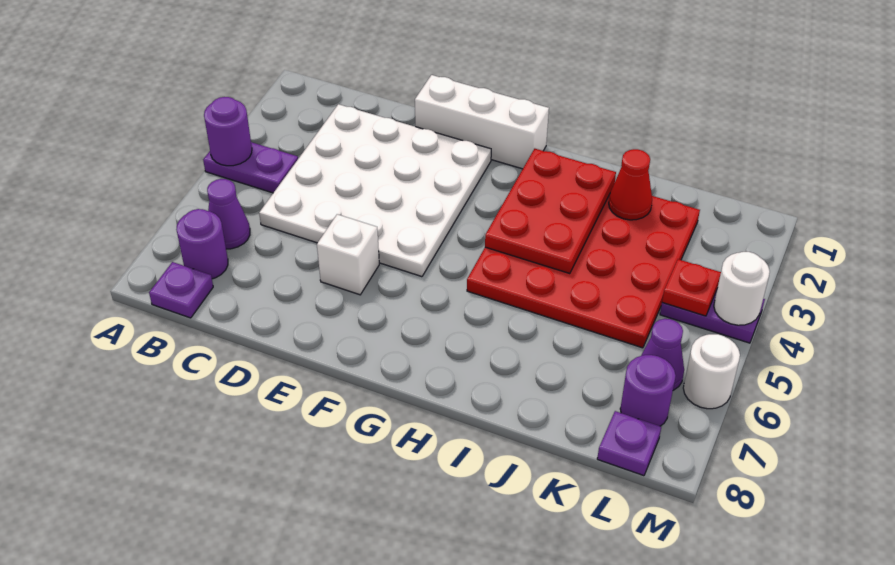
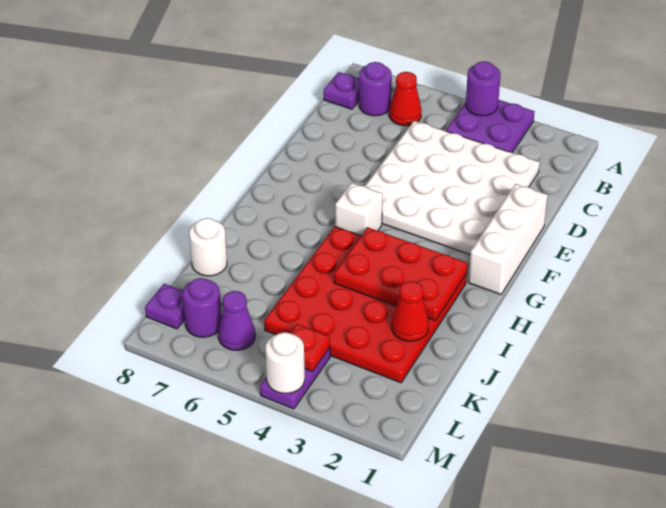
purple 1x2 plate [203,142,298,193] -> purple 2x2 plate [446,100,535,153]
purple 1x1 cone [207,179,250,249] -> red 1x1 cone [389,72,421,126]
white 1x1 brick [317,214,379,295] -> white 1x1 brick moved to [335,183,383,236]
white 1x1 round brick [683,334,740,409] -> white 1x1 round brick moved to [189,218,227,276]

